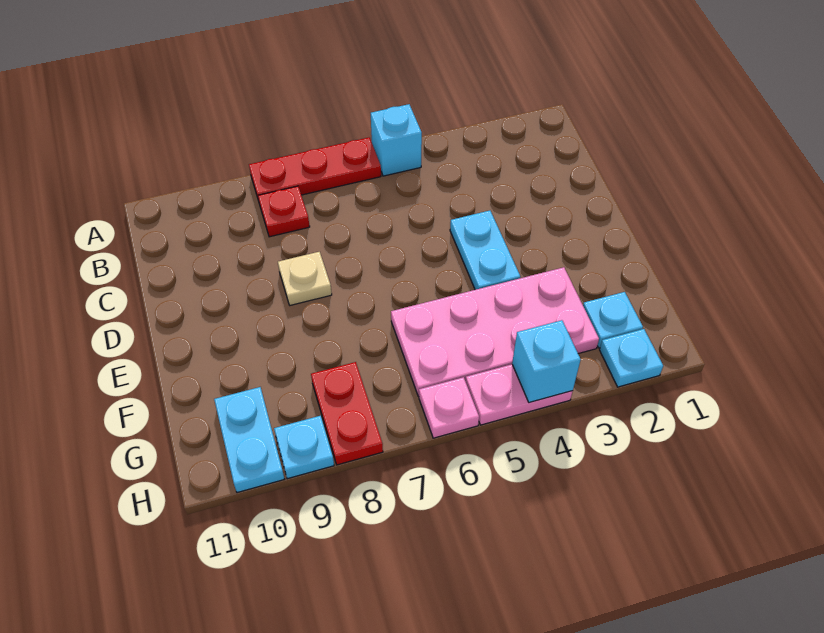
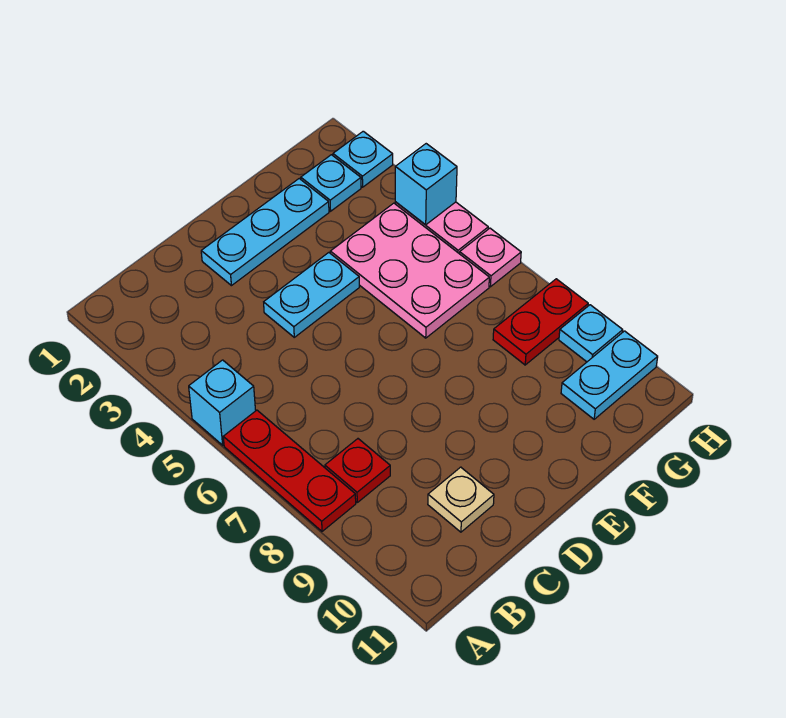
none -> cyan 1x3 plate [201,179,329,286]
tan 1x1 plate [278,252,332,305] -> tan 1x1 plate moved to [428,467,494,532]
pink 2x4 plate [391,267,599,397] -> pink 2x3 plate [330,203,489,338]

